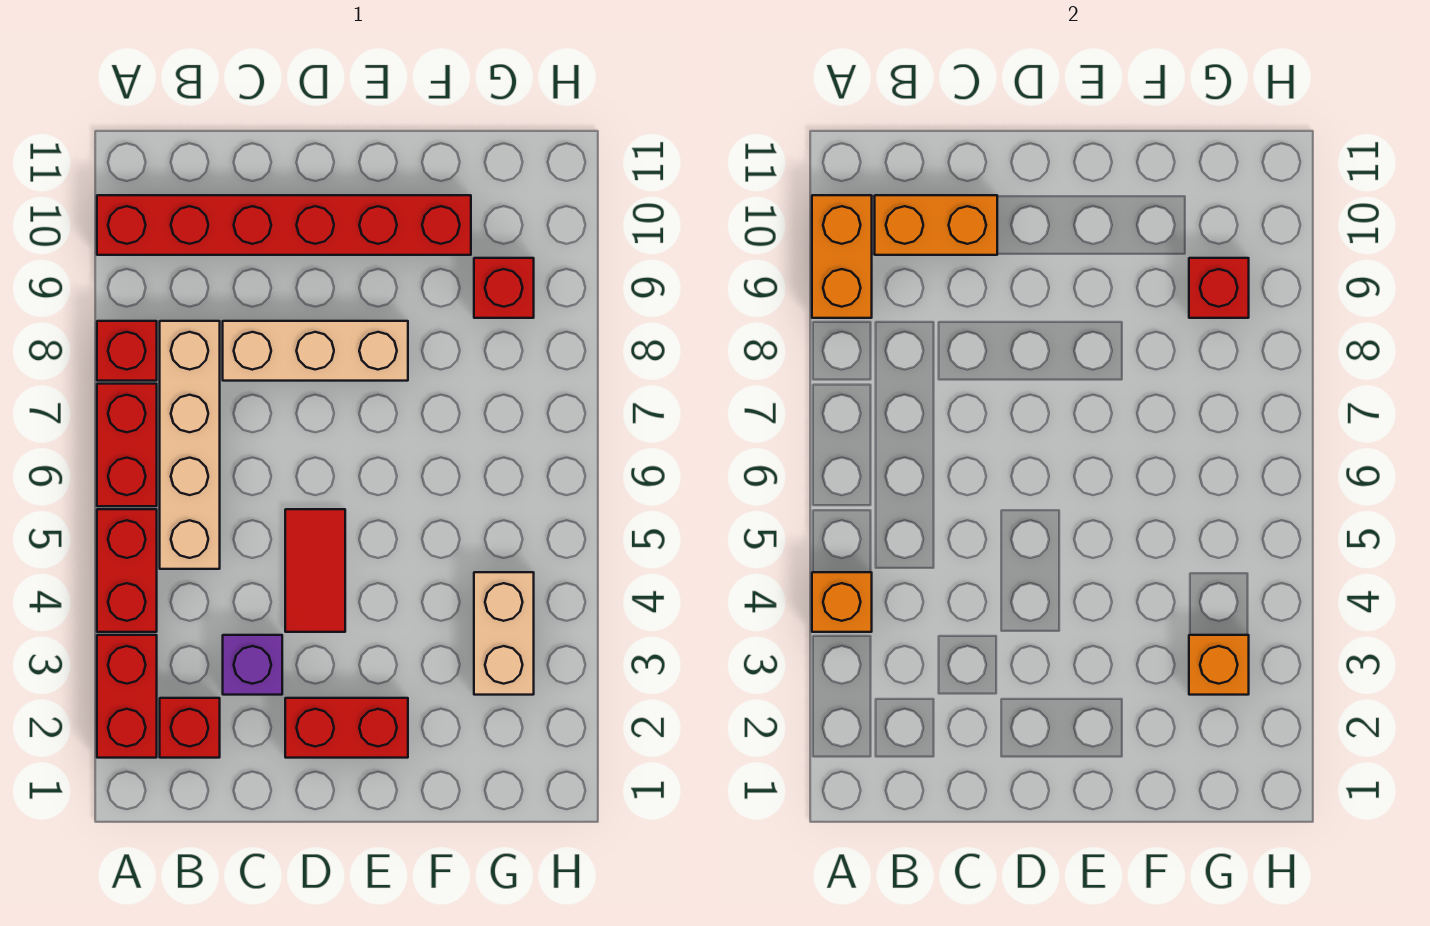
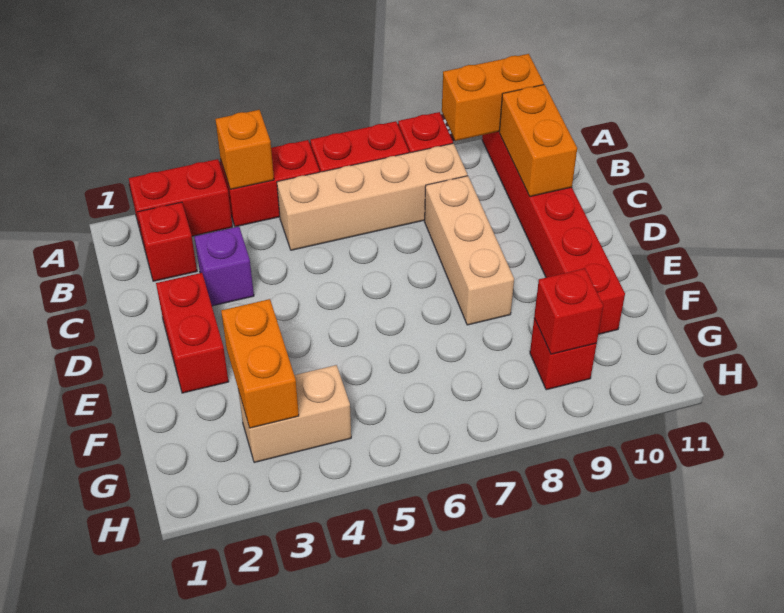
red 1x2 tile [285,509,345,632] -> none
orange 1x1 brick [1189,635,1249,695] -> orange 1x2 brick [221,299,299,428]

